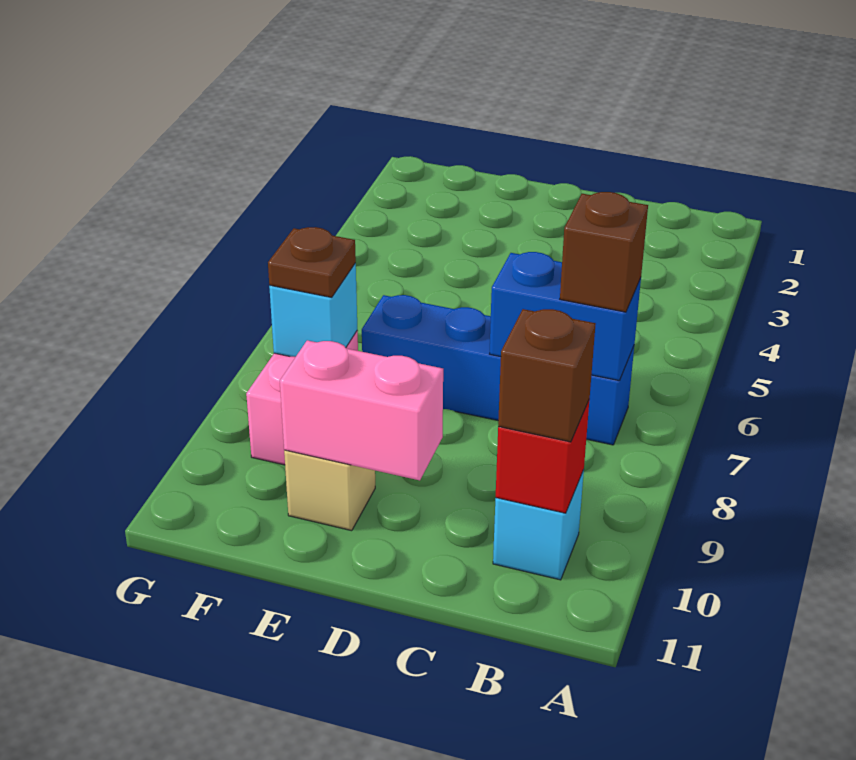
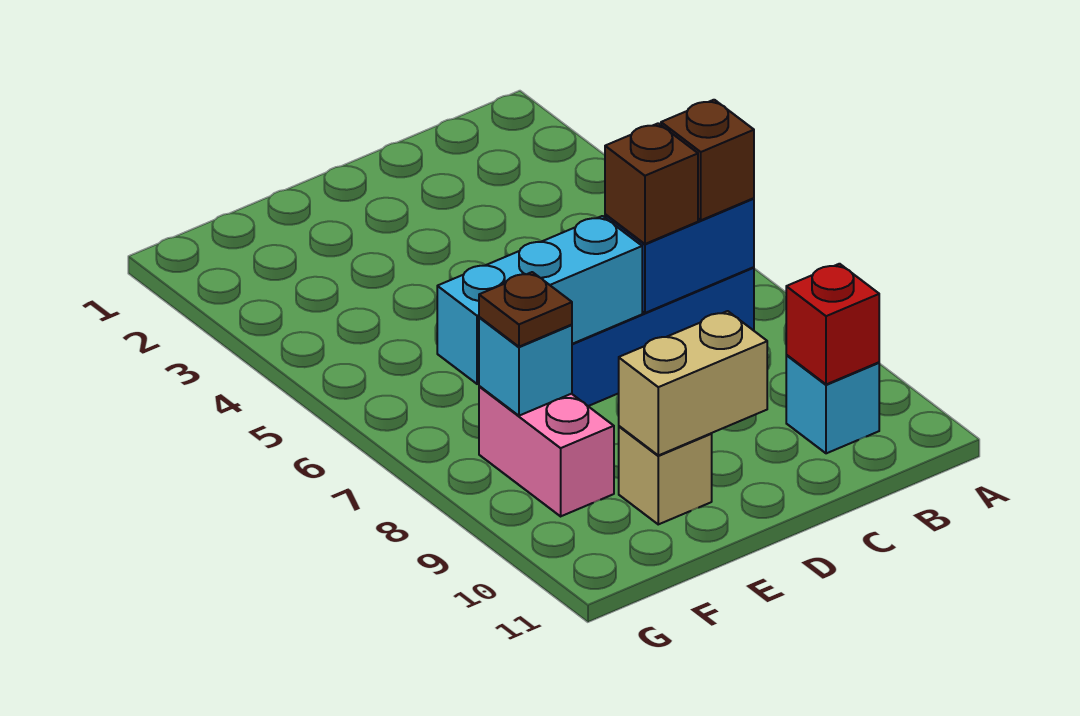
brown 1x1 brick [498,309,596,442] -> brown 1x1 brick moved to [605,123,698,244]
none -> cyan 1x3 brick [437,216,642,384]
pink 1x2 brick [280,340,443,480] -> tan 1x2 brick [619,311,767,455]

